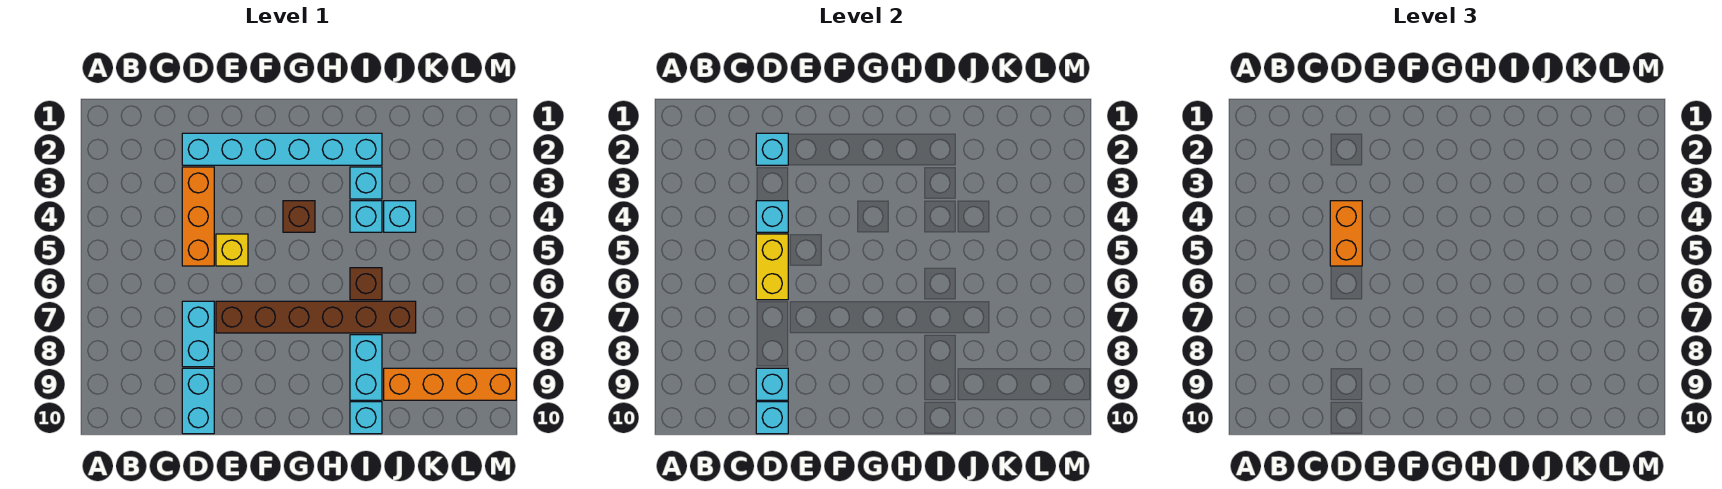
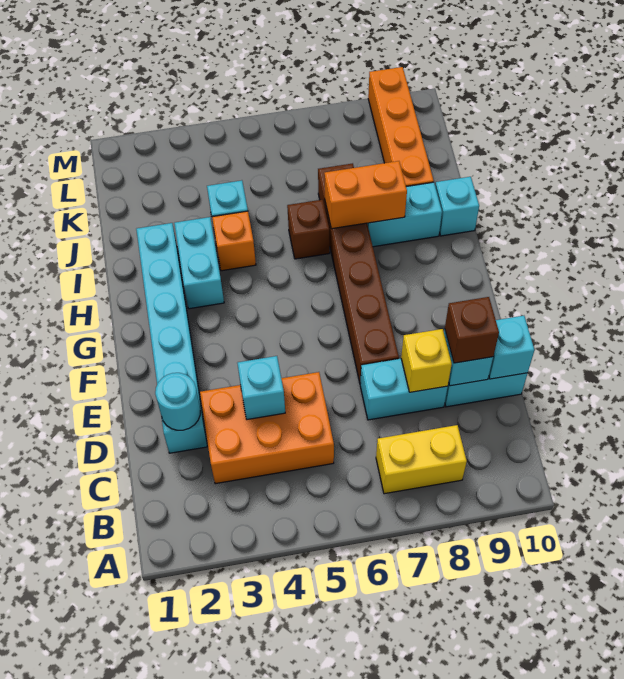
cyan 1x1 brick [756,133,788,165] -> cyan 1x1 round brick [155,373,200,430]
orange 1x3 brick [182,167,214,266] -> orange 2x3 brick [200,372,334,484]
orange 1x2 brick [1330,201,1362,266] -> orange 1x2 brick moved to [324,161,407,229]
yellow 1x2 brick [756,234,788,300] -> yellow 1x2 brick moved to [376,425,467,494]
yellow 1x1 brick [216,234,248,266] -> yellow 1x1 brick moved to [401,329,452,392]
brown 1x1 brick [283,201,315,232] -> brown 1x1 brick moved to [445,297,499,363]
cyan 1x1 brick [350,167,382,199] -> cyan 1x2 brick [174,217,224,309]
cyan 1x1 brick [350,201,382,232] -> orange 1x1 brick [212,211,256,271]

